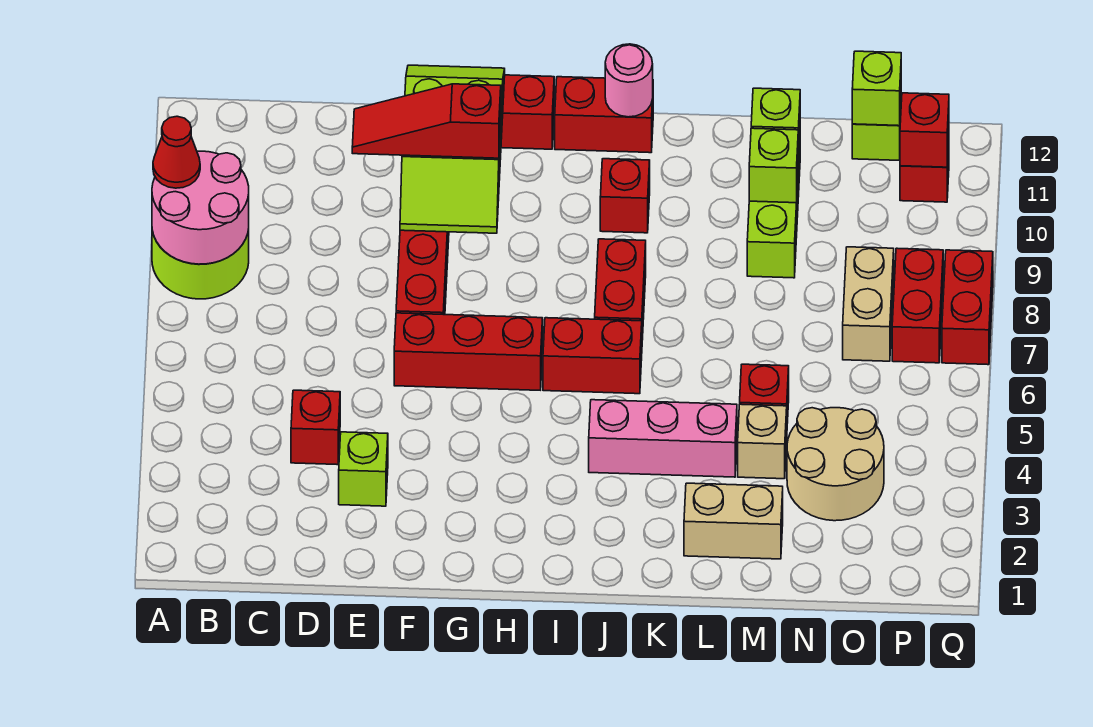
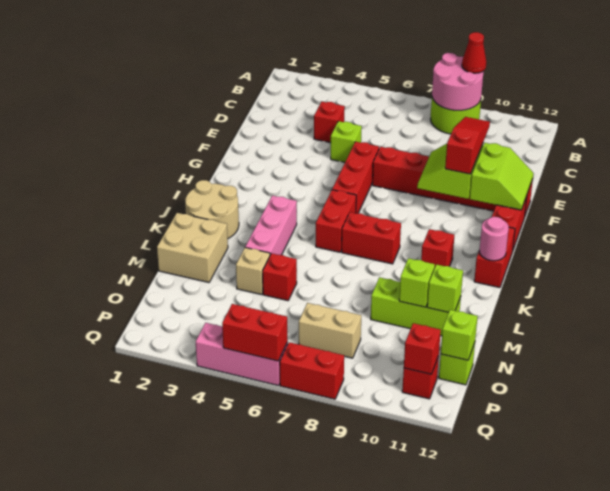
lime 1x1 brick [339,432,388,506] -> lime 1x1 brick moved to [331,121,362,162]
tan 1x2 brick [684,483,783,559] -> tan 2x2 brick [157,213,228,282]
tan 2x2 round brick [787,408,884,521] -> tan 2x2 round brick moved to [185,180,239,238]
red 1x2 brick [892,248,943,363] -> red 1x2 brick moved to [222,304,288,361]
none -> pink 1x3 brick [196,323,288,386]

